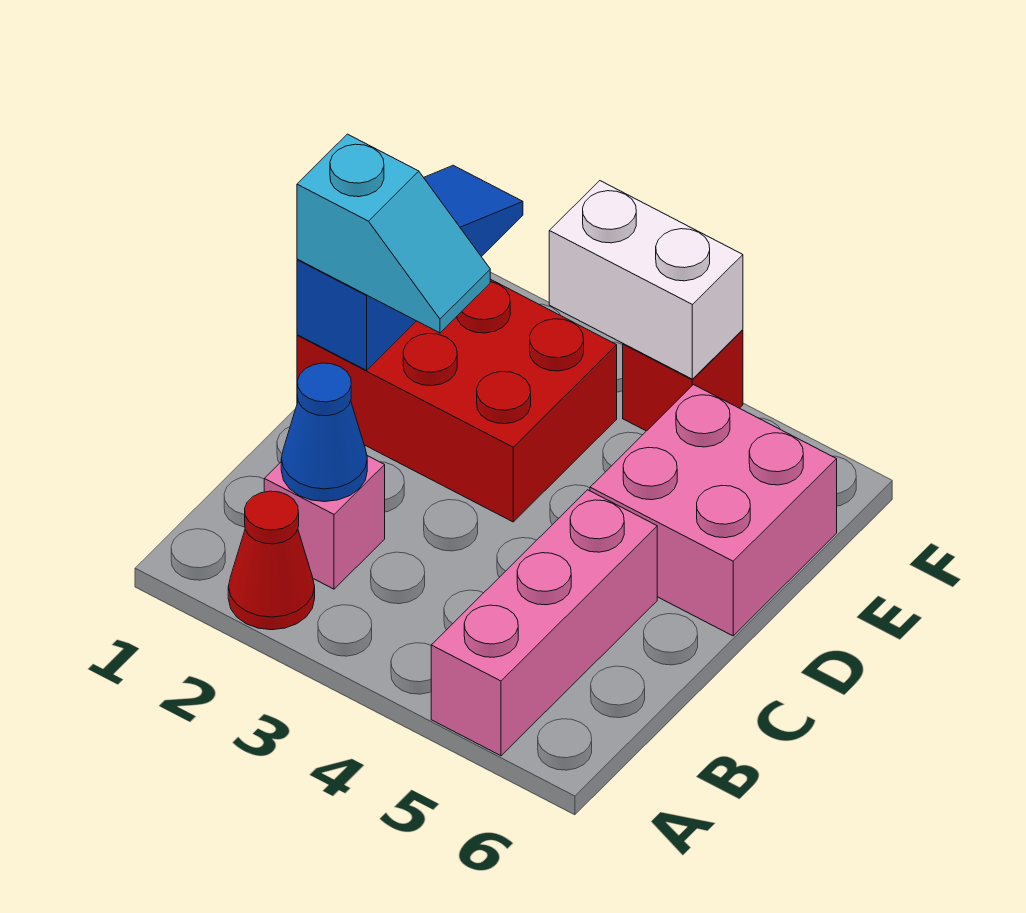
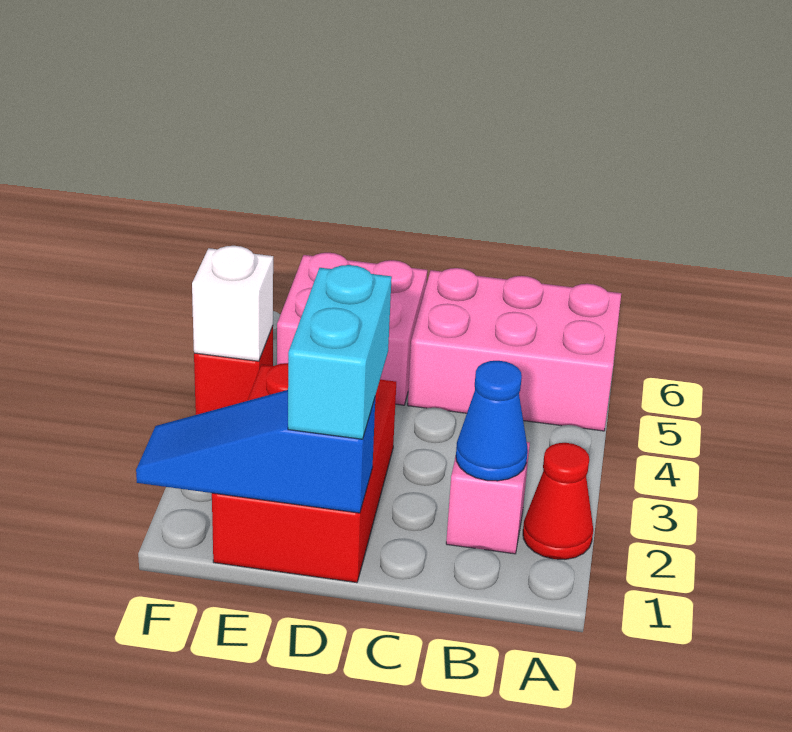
pink 1x3 brick [431,490,657,756] -> pink 2x3 brick [408,268,621,431]
cyan 1x2 slope [297,134,490,333] -> cyan 1x2 brick [288,265,392,439]
white 1x2 brick [549,181,743,379] -> white 1x1 brick [192,246,273,361]

